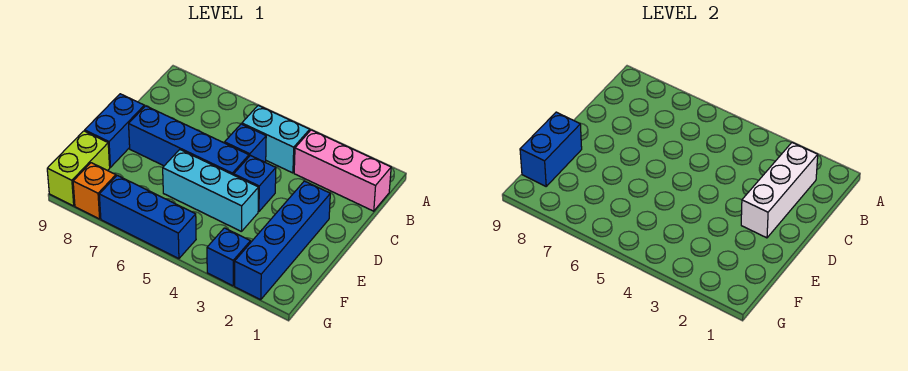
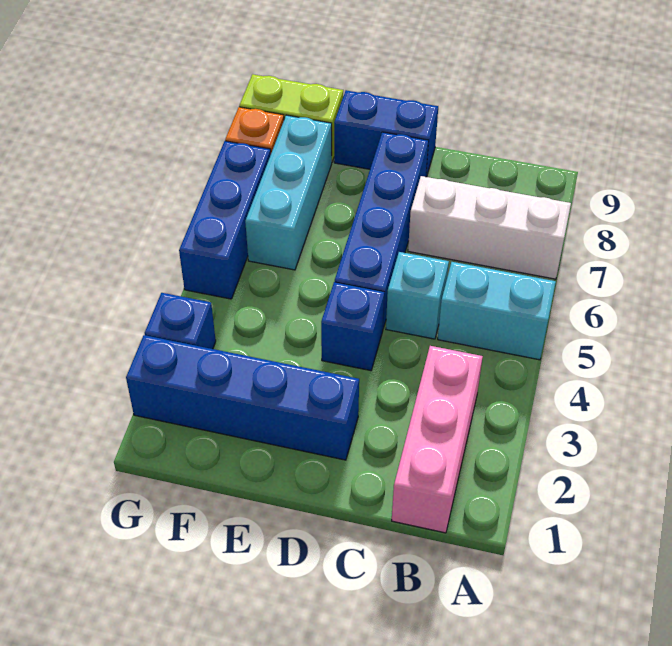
white 1x3 brick [741,143,818,238] -> white 1x3 brick moved to [408,176,571,279]
cyan 1x2 brick [242,105,310,173] -> cyan 1x2 brick turned to [438,262,556,360]
blue 1x1 brick [225,124,266,162] -> cyan 1x1 brick [386,252,449,339]
cyan 1x3 brick [163,150,259,232] -> cyan 1x3 brick moved to [245,115,332,270]
blue 1x2 brick [520,112,582,186] -> none

